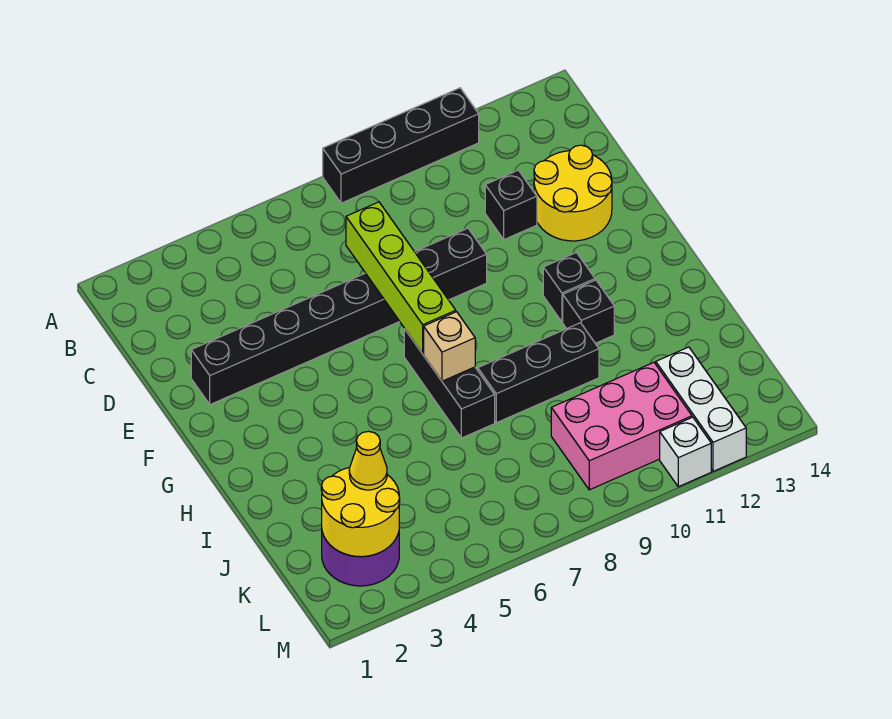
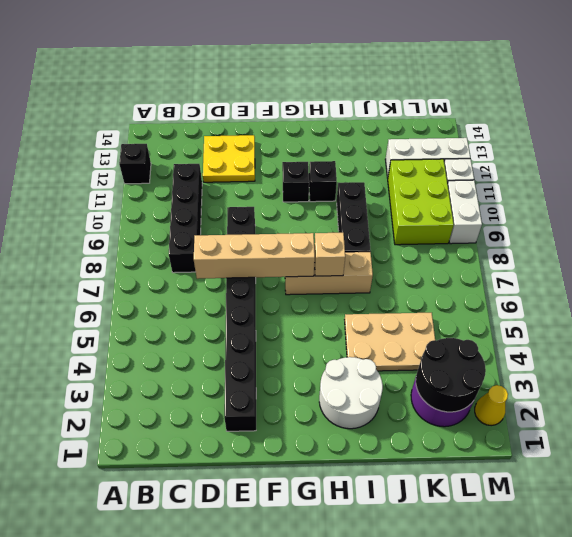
black 1x4 brick [323,88,479,203] -> black 1x4 brick moved to [169,164,202,273]
lime 1x4 brick [346,202,456,354] -> tan 1x4 brick [194,233,315,279]
black 1x1 brick [485,170,537,240] -> black 1x1 brick moved to [119,144,151,184]
yellow 2x2 round brick [534,145,612,241] -> yellow 2x2 plate [203,135,255,182]
black 1x3 brick [404,329,495,438] -> tan 1x3 brick [285,252,373,295]
none -> white 2x2 round brick [319,357,383,429]
none -> tan 2x3 plate [345,313,435,371]
yellow 2x2 round brick [321,468,400,557] -> black 2x2 round brick [416,338,486,412]
yellow 1x1 cone [349,431,387,490] -> yellow 1x1 cone moved to [475,385,508,426]
pink 2x3 brick [551,362,692,490] -> lime 2x3 brick [388,159,454,245]
none -> white 1x2 brick [447,180,482,244]

